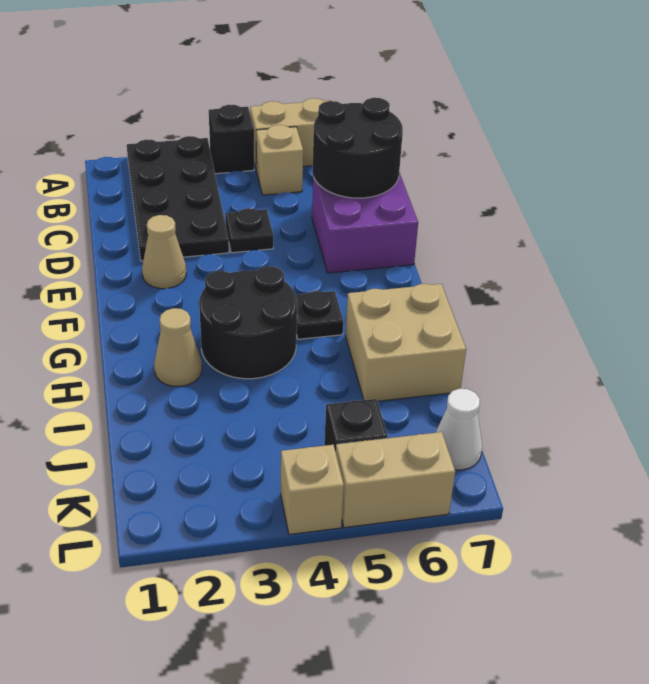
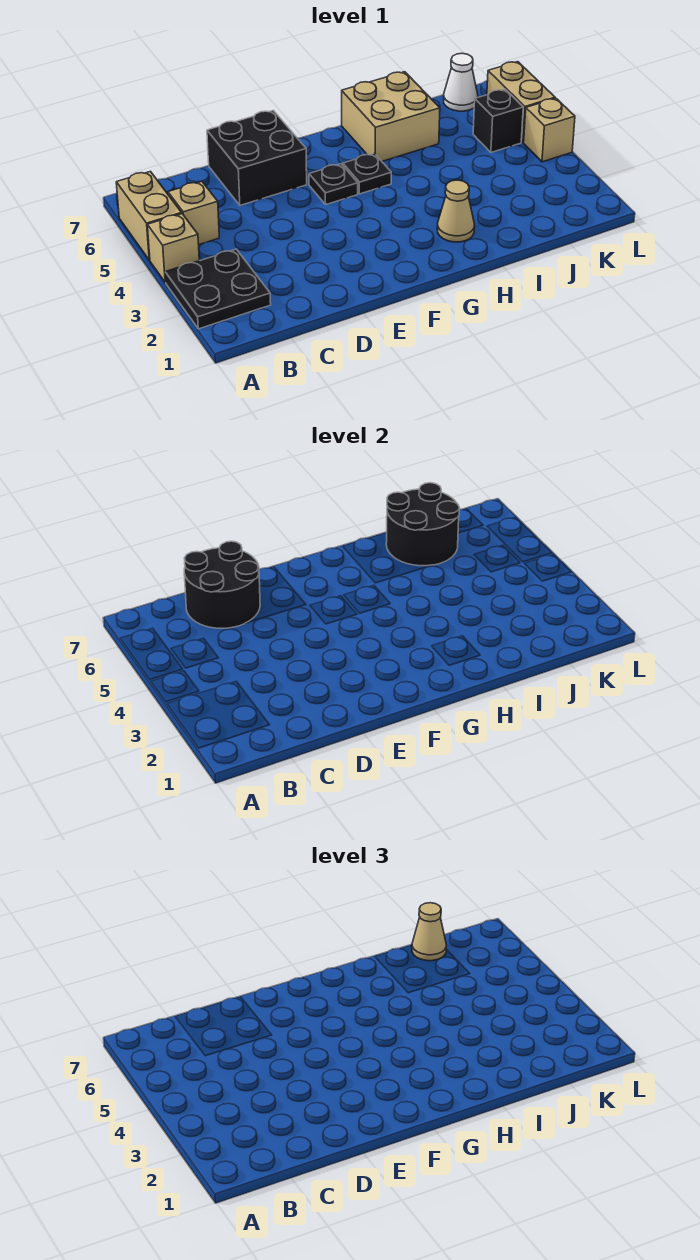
black 2x4 plate [127,136,229,261] -> black 2x2 plate [165,249,271,329]
black 1x1 brick [209,105,254,174] -> tan 1x1 brick [147,214,199,282]
black 1x1 plate [225,208,273,253] -> black 1x1 plate moved to [309,164,358,204]
purple 2x2 brick [312,173,418,273] -> black 2x2 brick [207,110,307,205]
tan 1x1 cone [142,215,186,289] -> tan 1x1 cone moved to [412,903,446,961]
black 2x2 round brick [199,266,297,379] -> black 2x2 round brick moved to [386,483,459,566]

